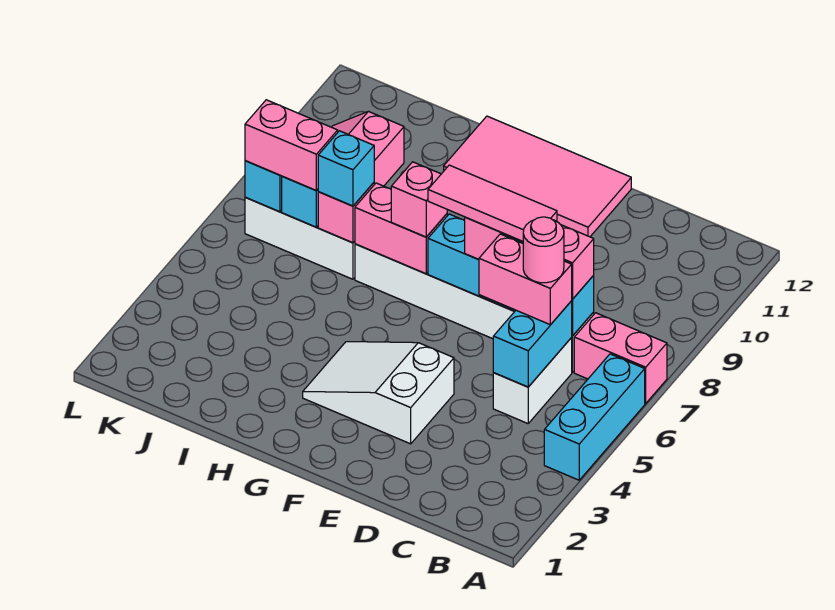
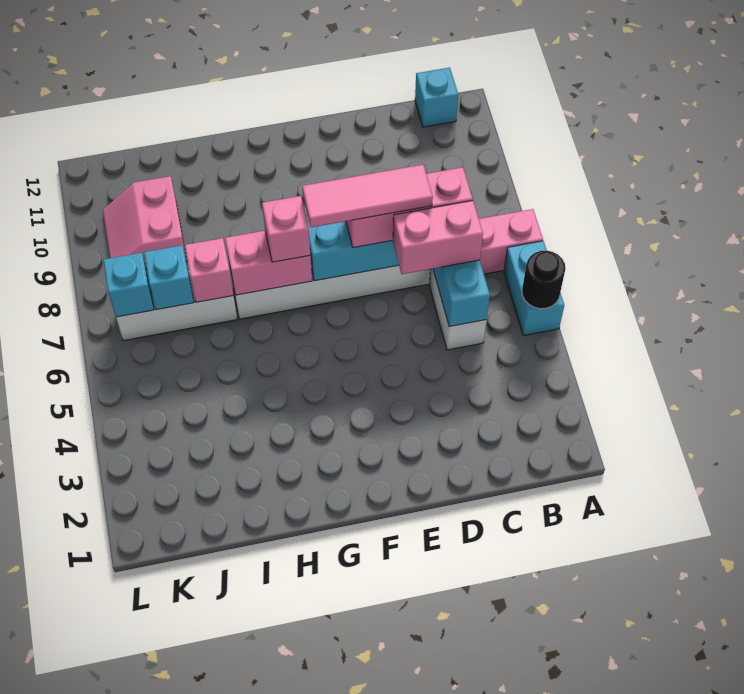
cyan 1x3 brick [544,354,645,480] -> cyan 1x2 brick [504,241,564,336]
none -> black 1x1 round brick [522,251,566,309]
pink 1x1 round brick [523,217,564,283] -> none
white 2x3 slope [303,342,454,444] -> none
pink 2x4 tile [444,116,631,237] -> none
cyan 1x1 brick [318,131,374,206] -> cyan 1x1 brick moved to [415,68,458,127]
pink 1x2 brick [245,100,338,191] -> none

